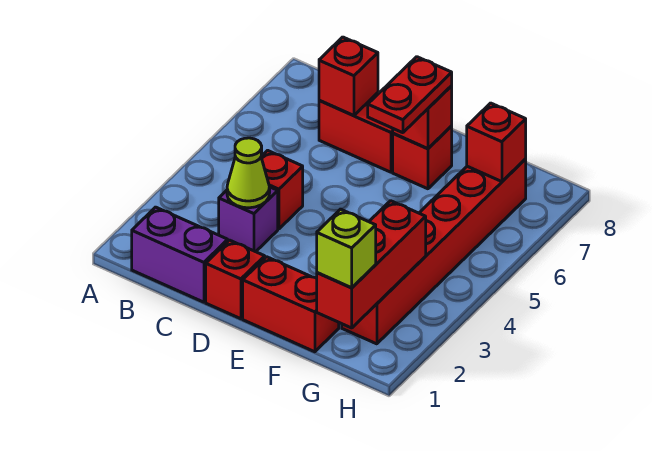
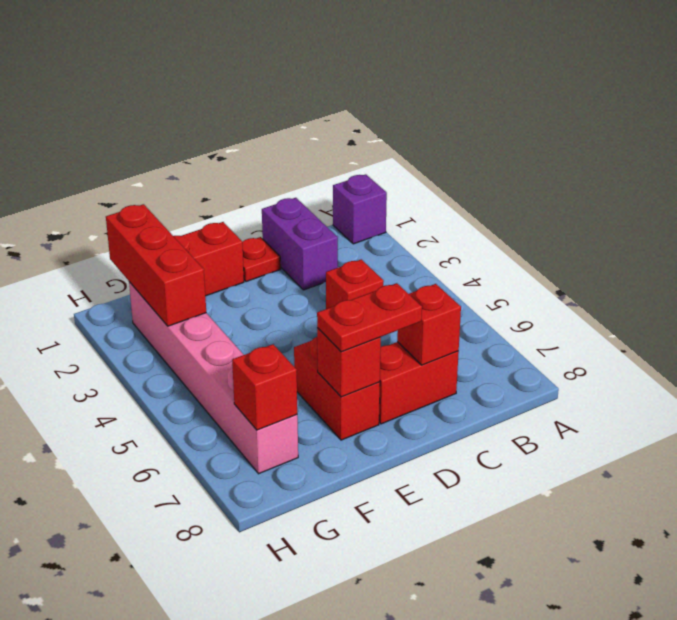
purple 1x2 brick [132,207,228,302] -> purple 1x2 brick turned to [262,198,338,290]
purple 1x1 brick [219,187,278,252] -> purple 1x1 brick moved to [333,174,387,244]
lime 1x1 cone [227,138,270,208] -> none
red 1x1 brick [206,240,265,319] -> red 1x1 plate [242,237,281,282]
red 1x2 plate [368,57,452,133] -> red 1x2 plate turned to [317,283,422,352]
red 1x1 brick [393,126,452,189] -> red 1x2 brick [294,337,380,440]
lime 1x1 brick [317,209,376,288] -> none
red 1x6 brick [342,159,526,344] -> pink 1x6 brick [129,282,298,474]

